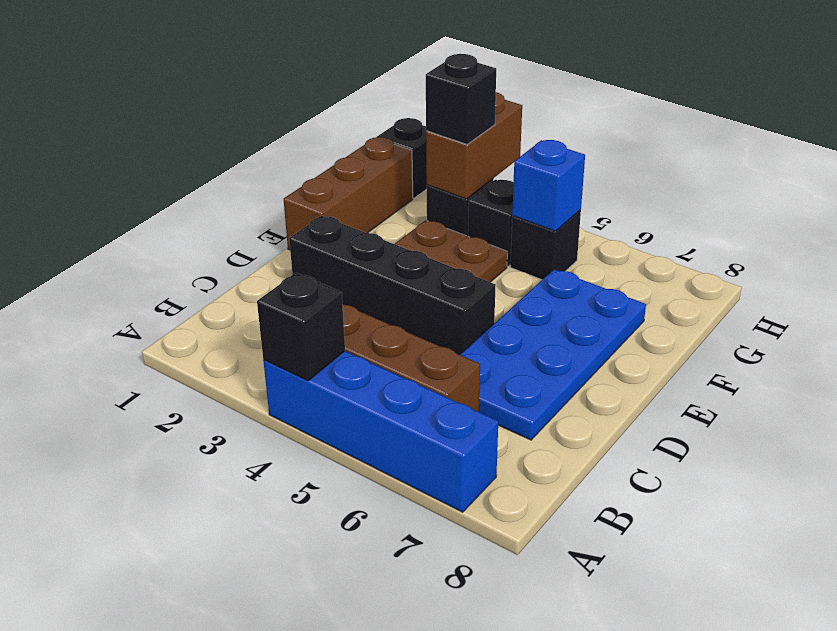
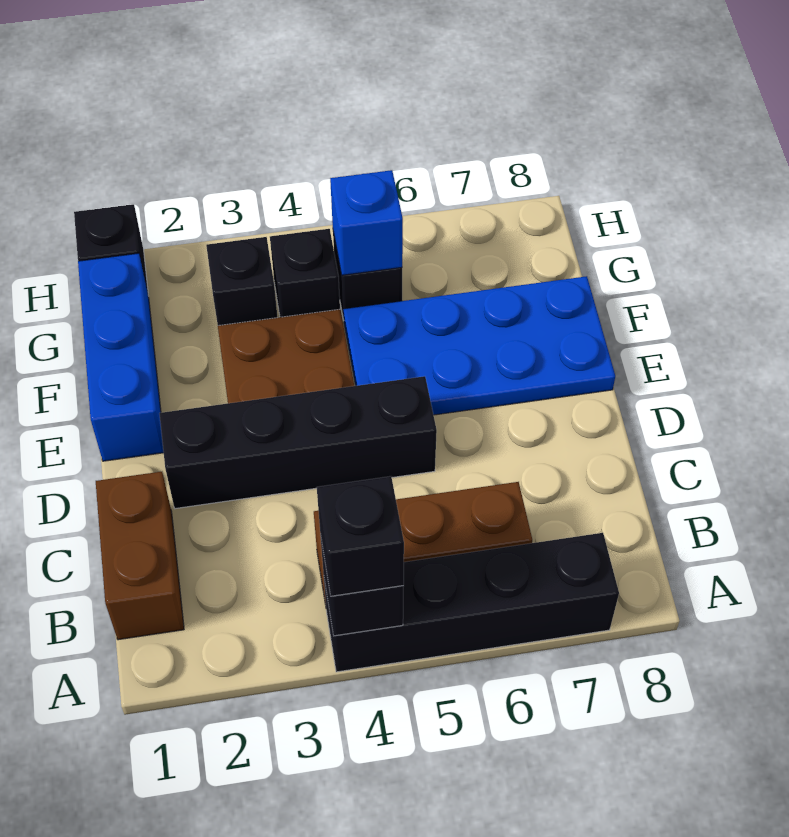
blue 1x4 brick [263,351,498,512] -> black 1x4 brick [324,533,619,672]
blue 2x4 plate [460,269,646,440] -> blue 2x4 plate turned to [343,276,615,415]
brown 1x3 brick [284,137,413,250] -> blue 1x3 brick [78,253,164,461]
brown 1x2 brick [426,92,522,199] -> brown 1x2 brick moved to [96,472,184,640]
black 1x1 brick [426,54,496,145] -> black 1x1 brick moved to [317,476,404,596]

